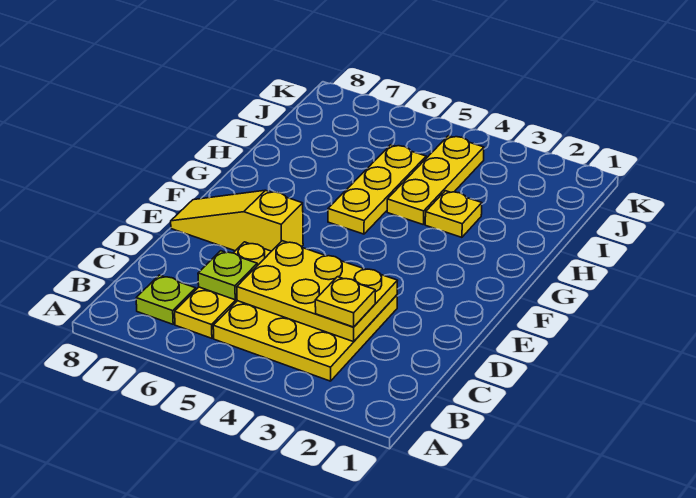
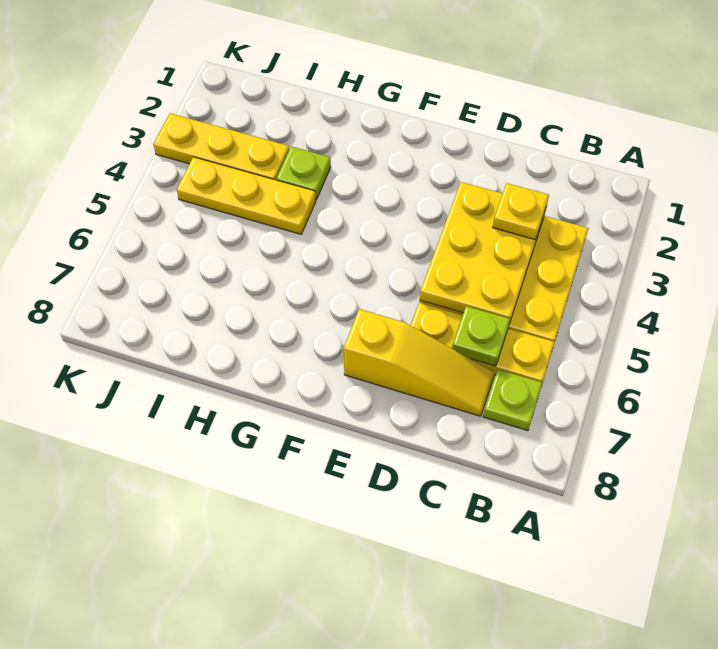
yellow 1x3 slope [171,190,303,251] -> yellow 1x3 slope turned to [344,309,494,416]
yellow 1x3 plate [328,145,426,234] -> yellow 1x3 plate moved to [153,113,289,180]
yellow 1x1 plate [425,191,482,237] -> lime 1x1 plate [276,146,331,200]

